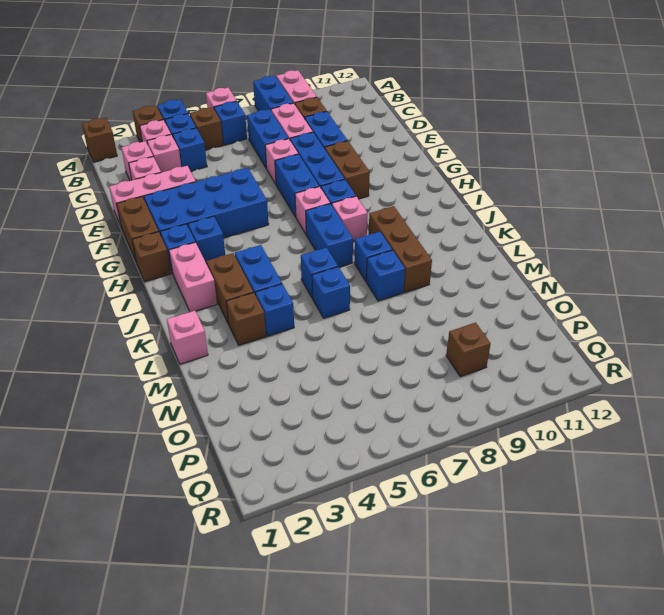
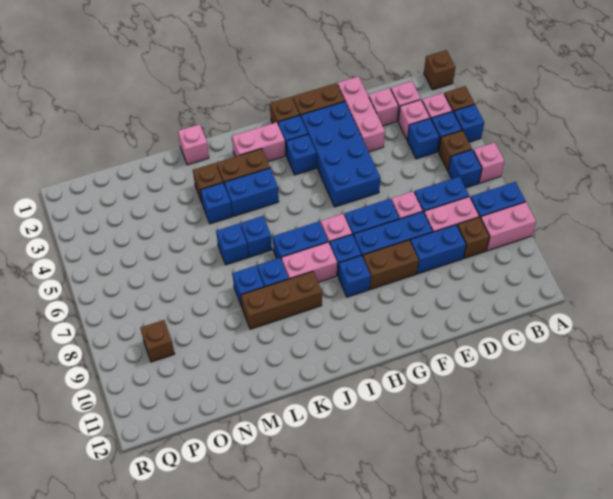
none -> blue 1x1 brick [338,256,371,297]
pink 1x1 brick [332,196,368,241] -> pink 1x2 brick [281,242,337,282]

